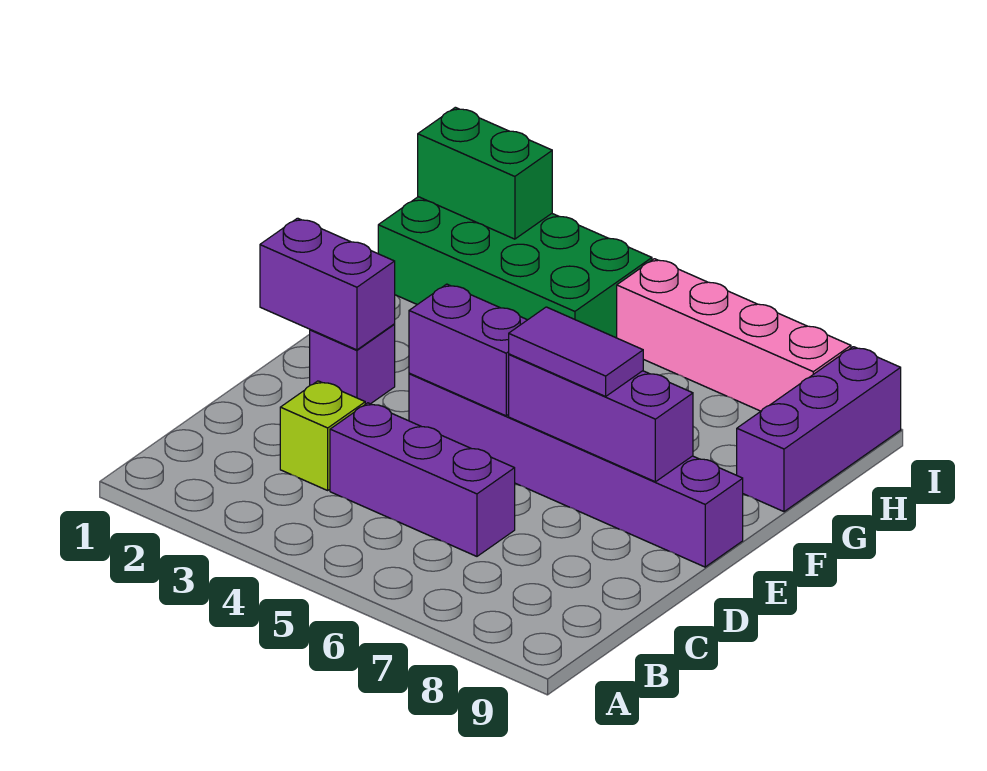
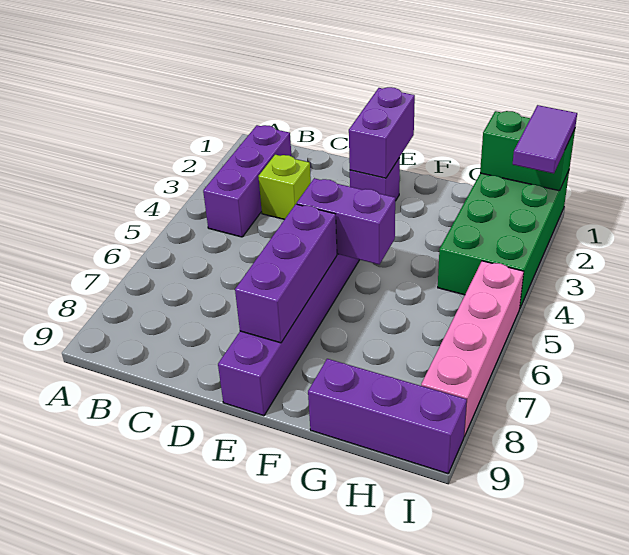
purple 1x3 brick [330,403,515,556] -> purple 1x3 brick moved to [203,125,291,237]
purple 1x2 brick [409,284,527,416] -> purple 1x2 brick turned to [297,178,395,265]
purple 1x2 tile [509,307,643,396] -> purple 1x2 tile moved to [513,105,577,174]
green 1x2 brick [418,107,552,239] -> green 1x2 brick turned to [480,111,575,191]

